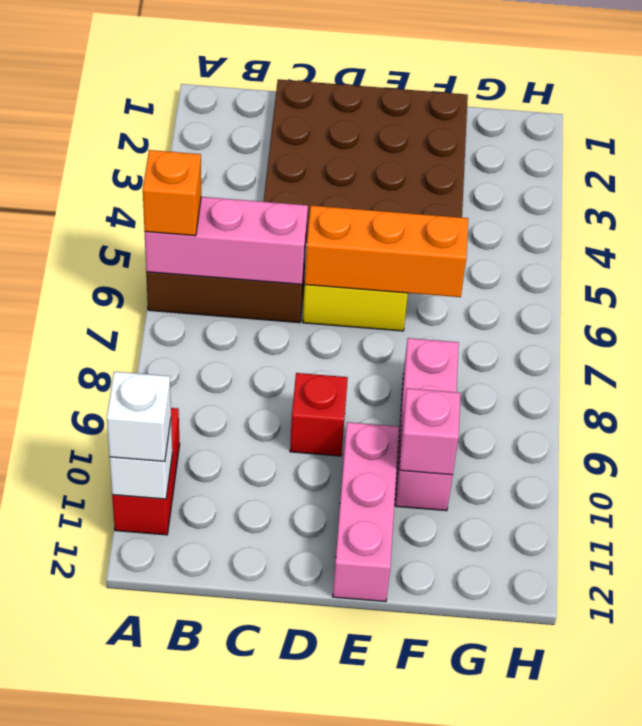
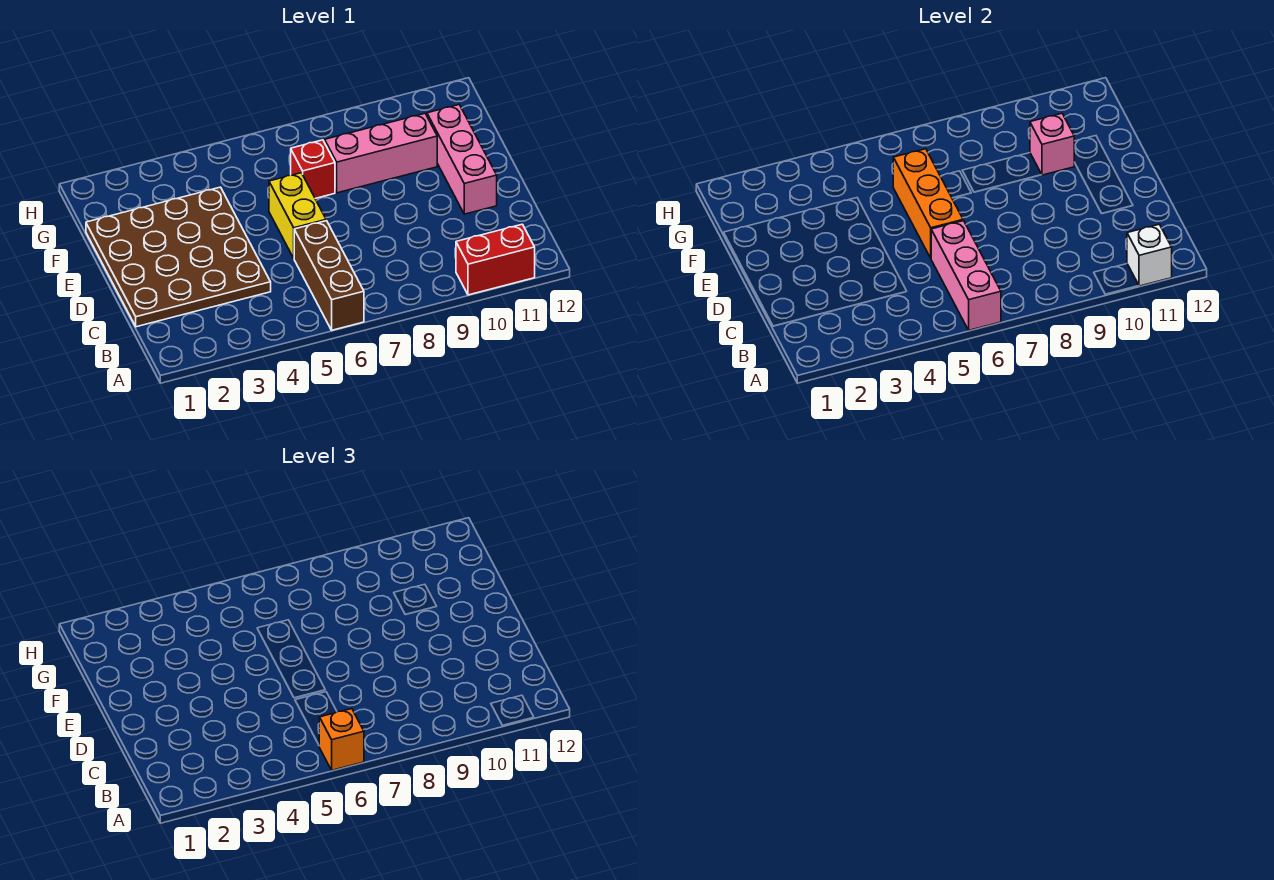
white 1x1 brick [107,372,171,461] -> none
red 1x1 brick [290,373,348,456] -> red 1x1 brick moved to [291,140,335,198]
pink 1x3 brick [333,422,399,602] -> pink 1x3 brick turned to [427,105,497,214]

